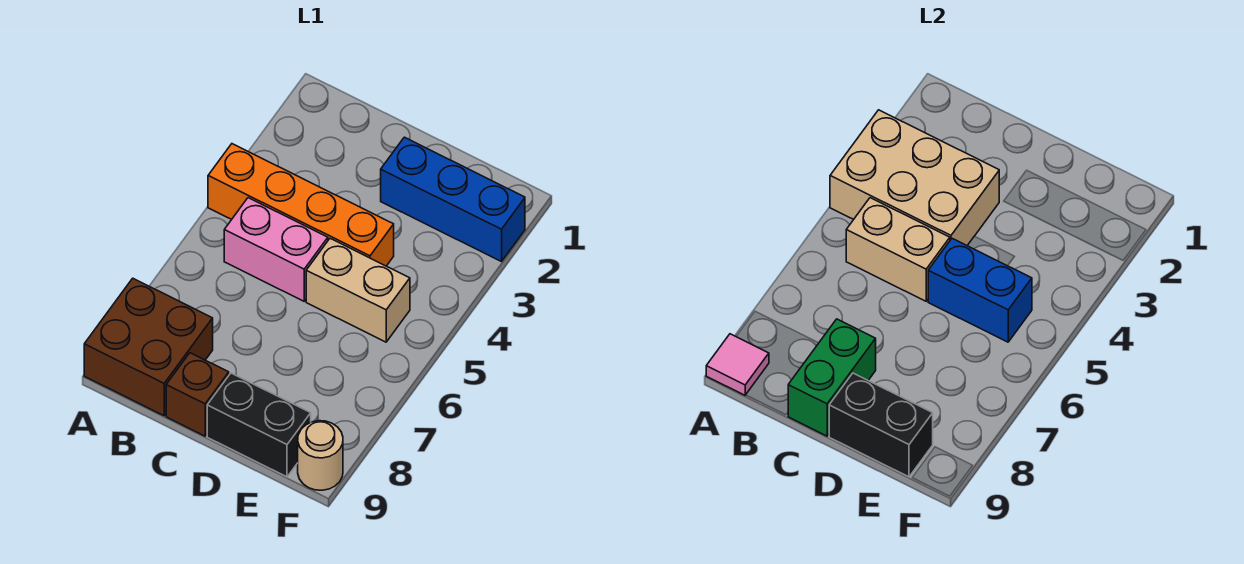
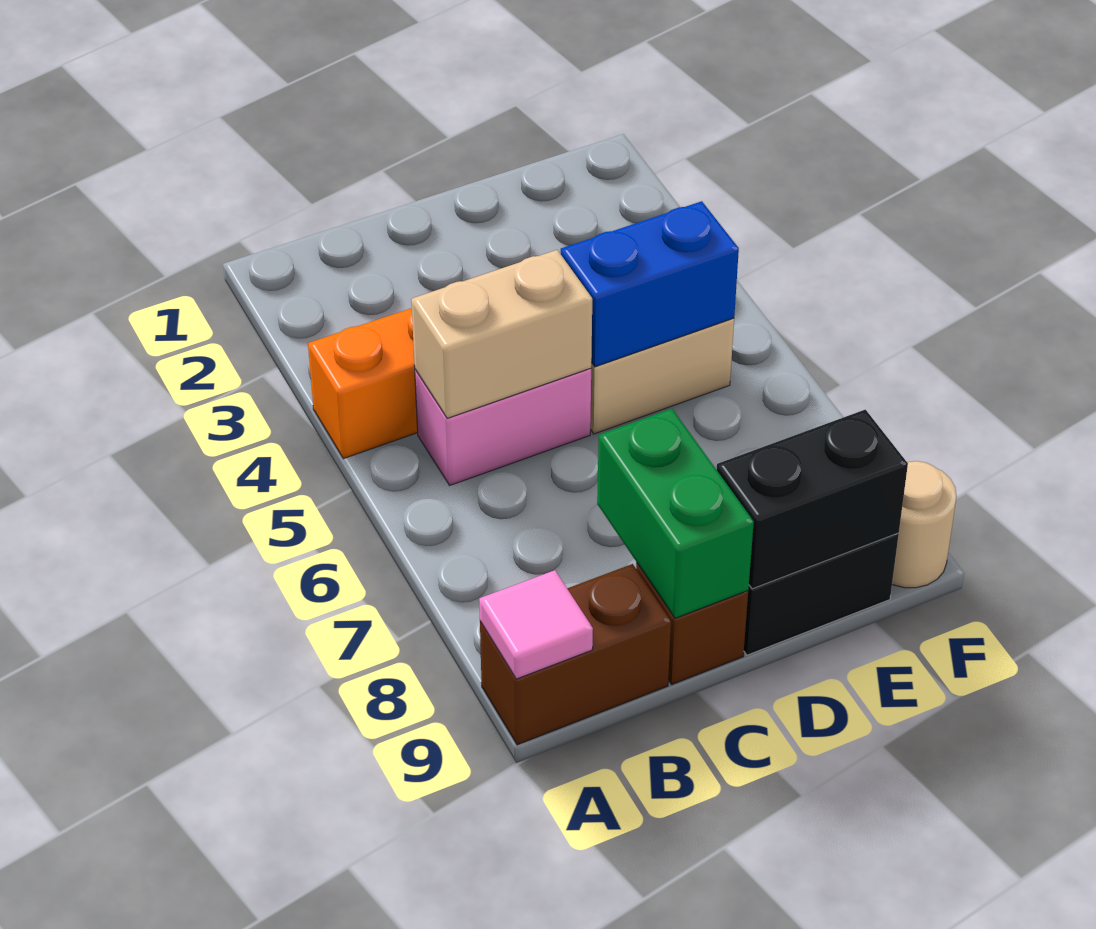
tan 2x3 brick [830,110,999,245] -> none
brown 2x2 brick [84,278,213,416] -> brown 1x2 brick [480,564,671,745]
blue 1x3 brick [381,137,525,262] -> none

